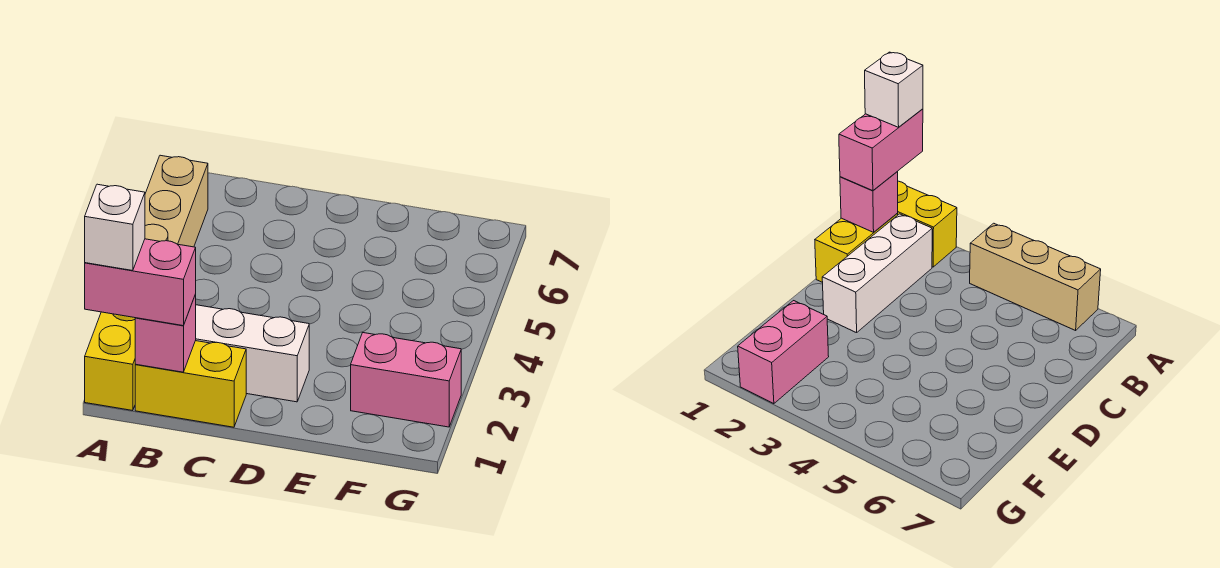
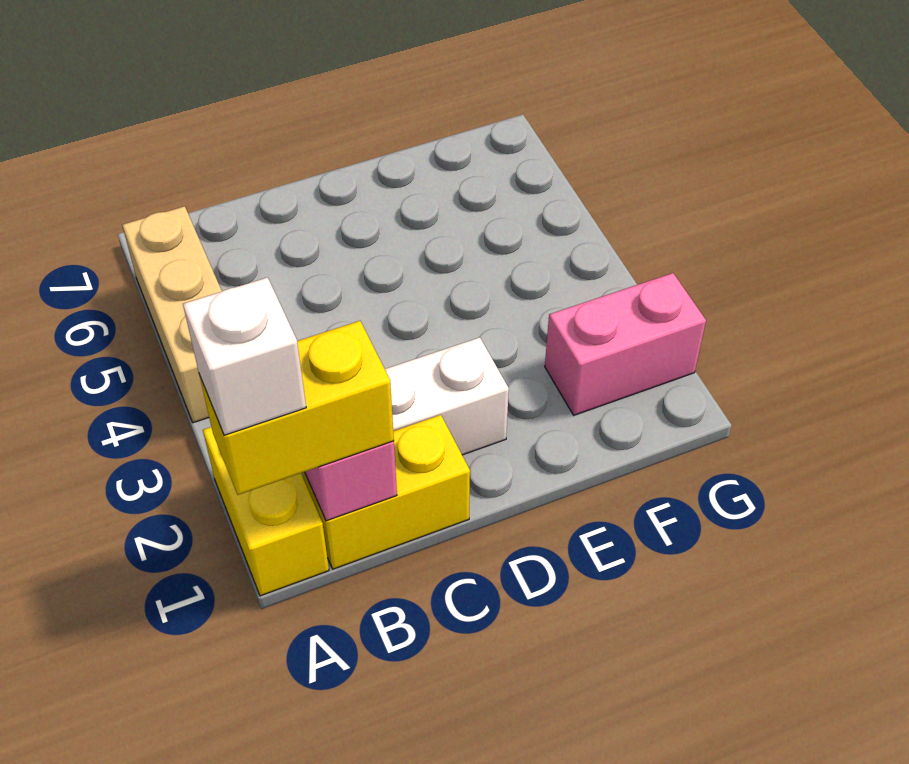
pink 1x2 brick [85,239,196,326] -> yellow 1x2 brick [199,321,394,495]

